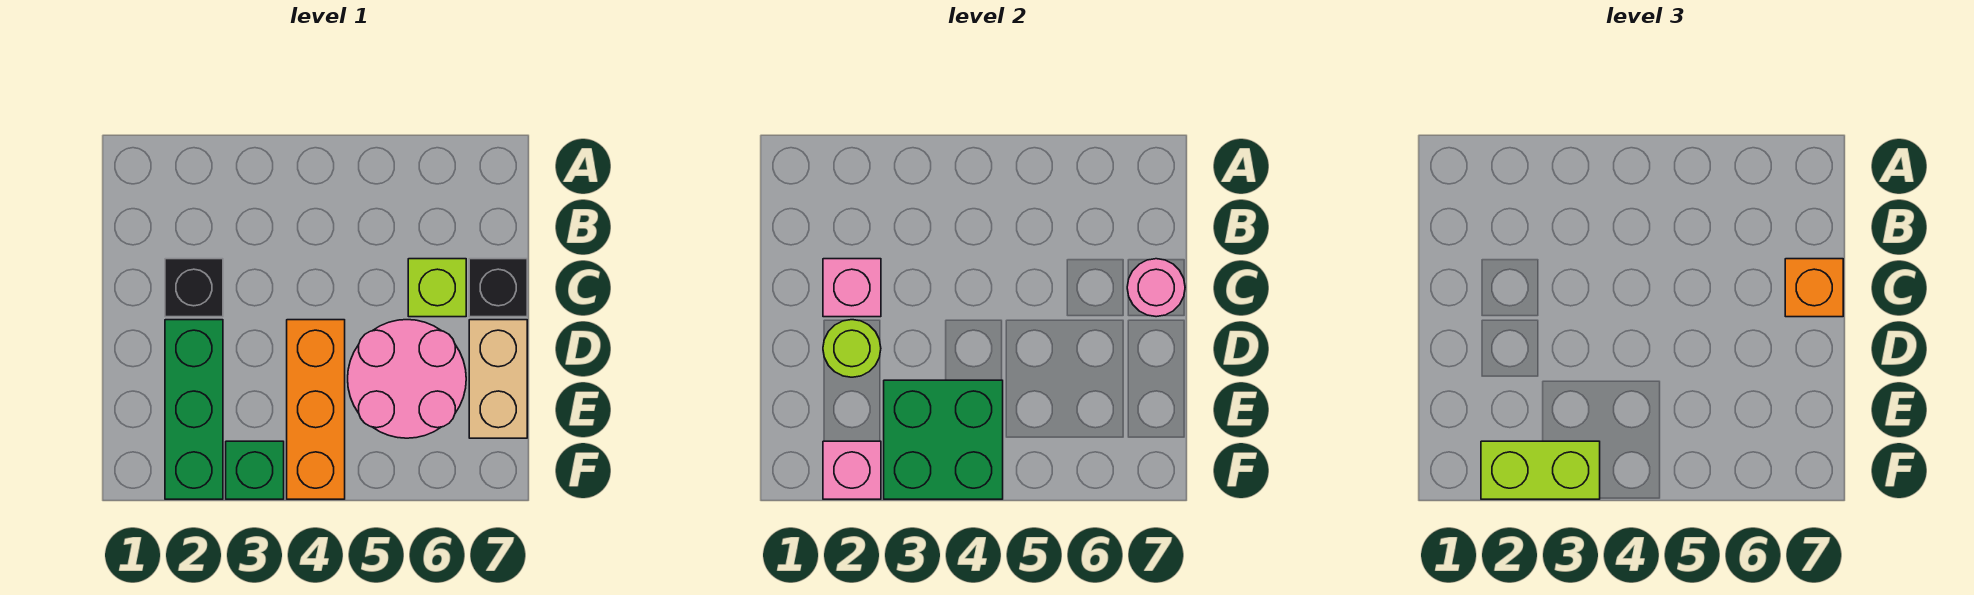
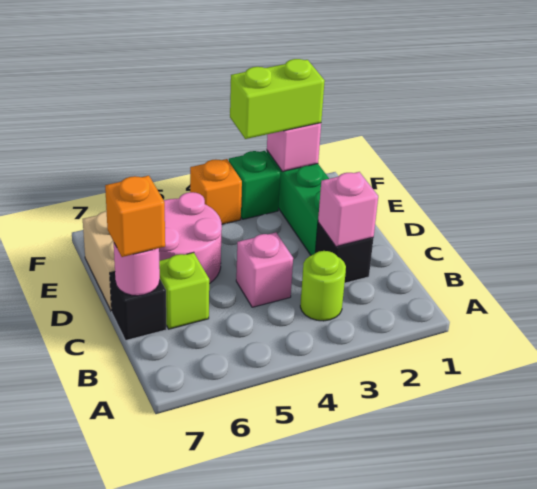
none -> pink 1x1 brick [236,233,293,307]
lime 1x1 round brick [823,320,881,377] -> lime 1x1 round brick moved to [300,251,346,321]
orange 1x3 brick [287,320,345,499] -> orange 1x1 brick [190,159,242,224]
green 2x2 brick [884,380,1003,499] -> none

